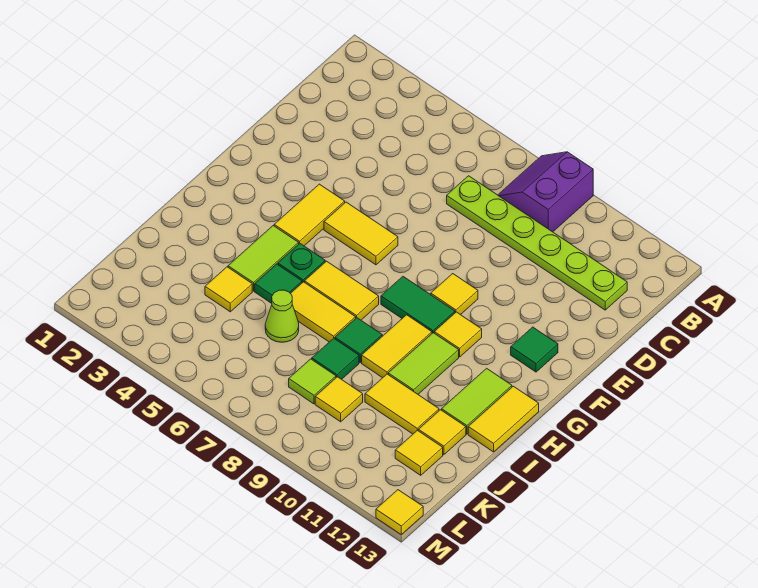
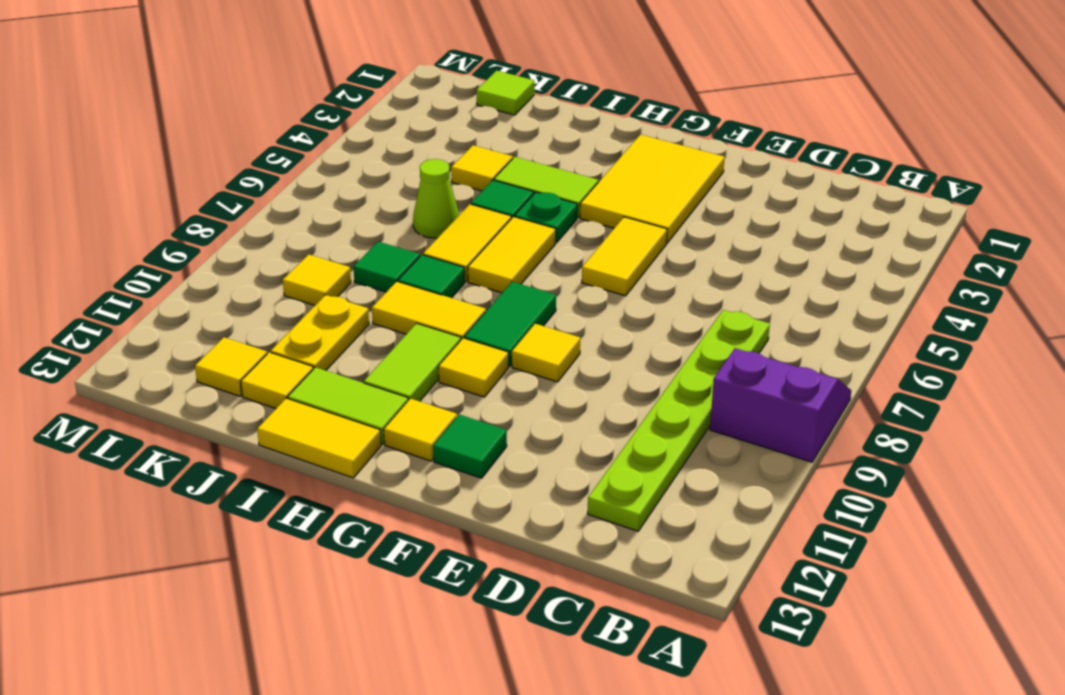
yellow 1x2 tile [274,184,345,246] -> yellow 2x3 tile [580,135,725,243]
lime 1x2 tile [388,333,459,394] -> lime 1x2 tile turned to [364,323,461,401]
yellow 1x2 tile [365,374,439,434] -> yellow 1x2 plate [271,295,369,371]
lime 1x1 tile [289,359,336,404] -> lime 1x1 tile moved to [477,71,534,115]
yellow 1x1 tile [376,490,423,534] -> yellow 1x1 tile moved to [384,398,457,461]

